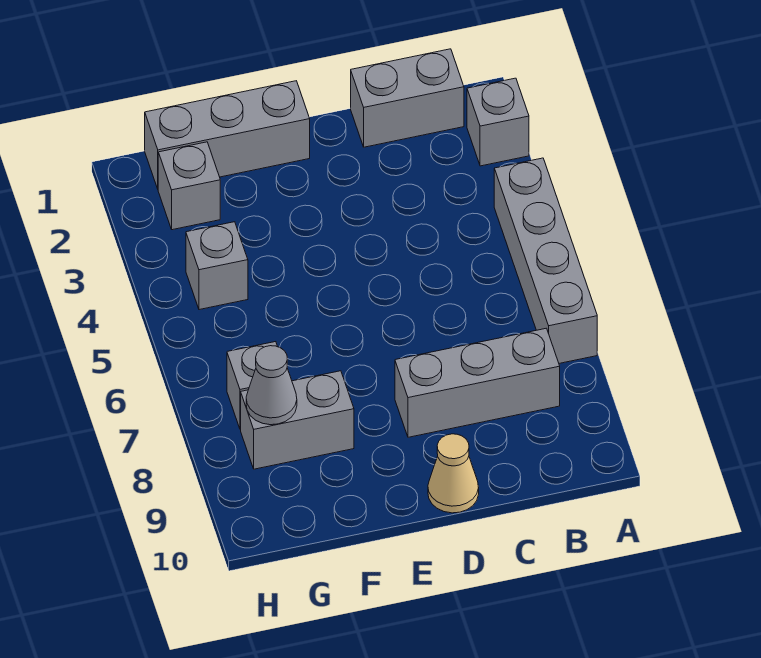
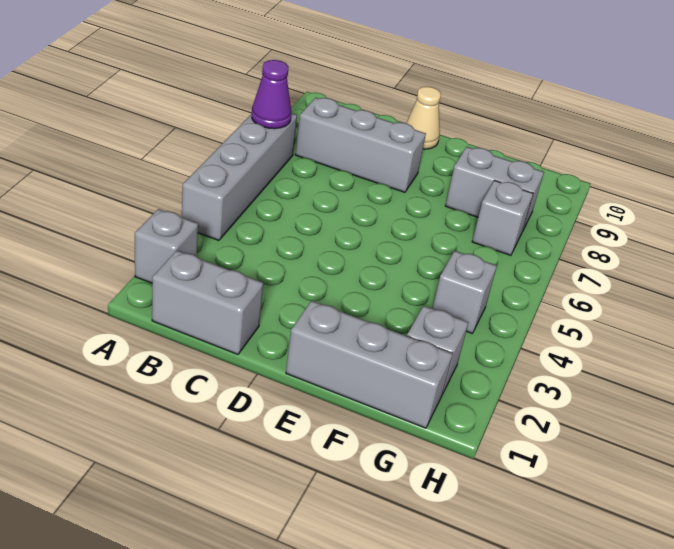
none -> purple 1x1 cone [252,60,291,129]
grey 1x1 cone [246,346,297,425] -> none

